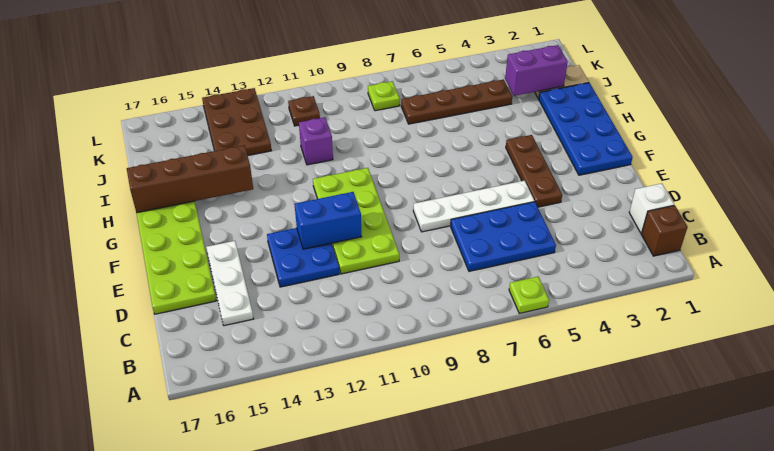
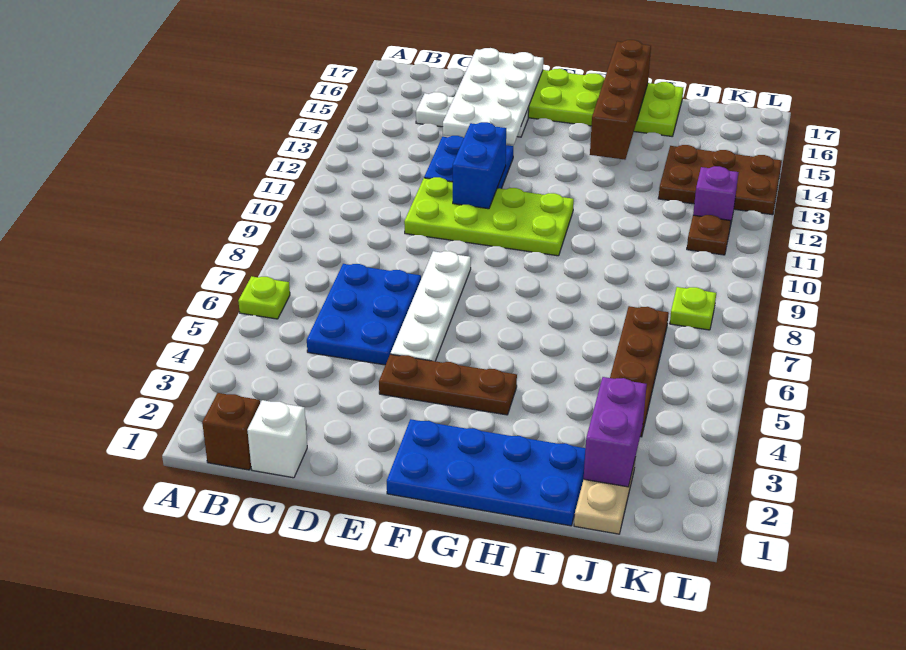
none -> white 2x4 plate [443,48,543,145]
purple 1x1 brick [299,117,333,165] -> purple 1x1 brick moved to [693,166,739,227]

